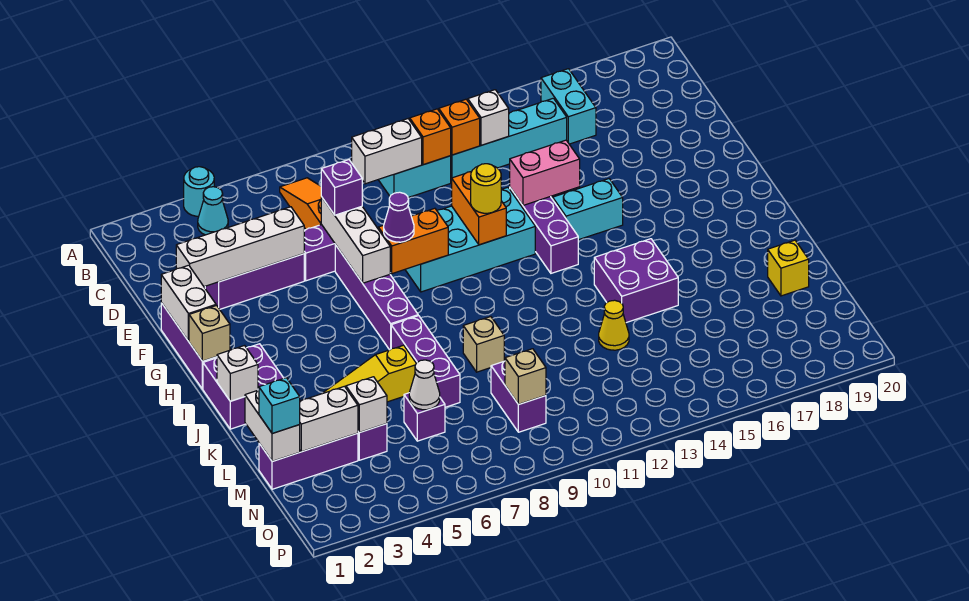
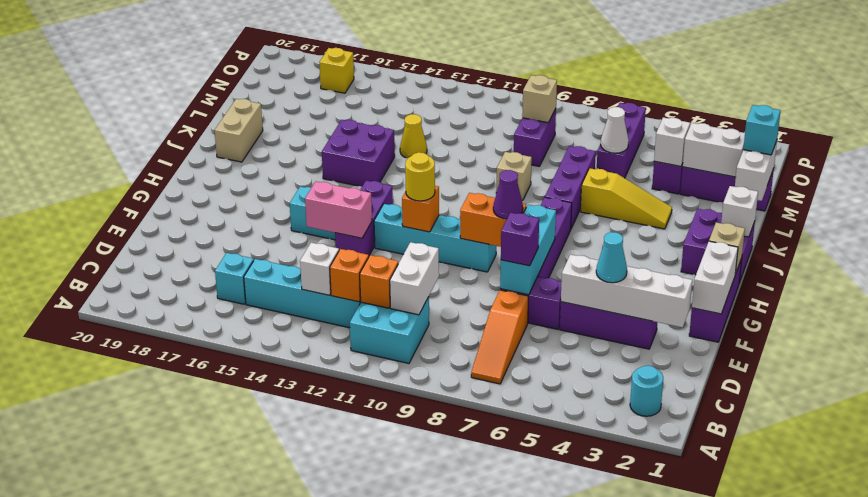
cyan 1x1 round brick [184,167,214,216] -> cyan 1x1 round brick moved to [630,366,663,416]
cyan 1x1 cone [198,187,228,235] -> cyan 1x1 cone moved to [596,232,627,283]
cyan 1x2 brick [541,69,596,144] -> cyan 1x1 brick [215,253,254,304]
white 1x2 brick [352,119,422,184] -> white 1x2 brick turned to [390,242,439,315]
white 1x3 brick [321,197,391,283] -> cyan 1x3 brick [500,205,556,295]
cyan 2x4 brick [405,188,535,292] -> cyan 1x4 brick [374,204,496,272]
orange 1x2 brick [452,172,506,245] -> orange 1x1 brick [402,186,439,232]
none -> tan 1x2 brick [215,99,263,162]
yellow 1x1 brick [768,240,809,296] -> yellow 1x1 brick moved to [319,48,354,93]
purple 1x1 brick [404,393,445,441] -> purple 1x3 brick [597,103,646,178]

